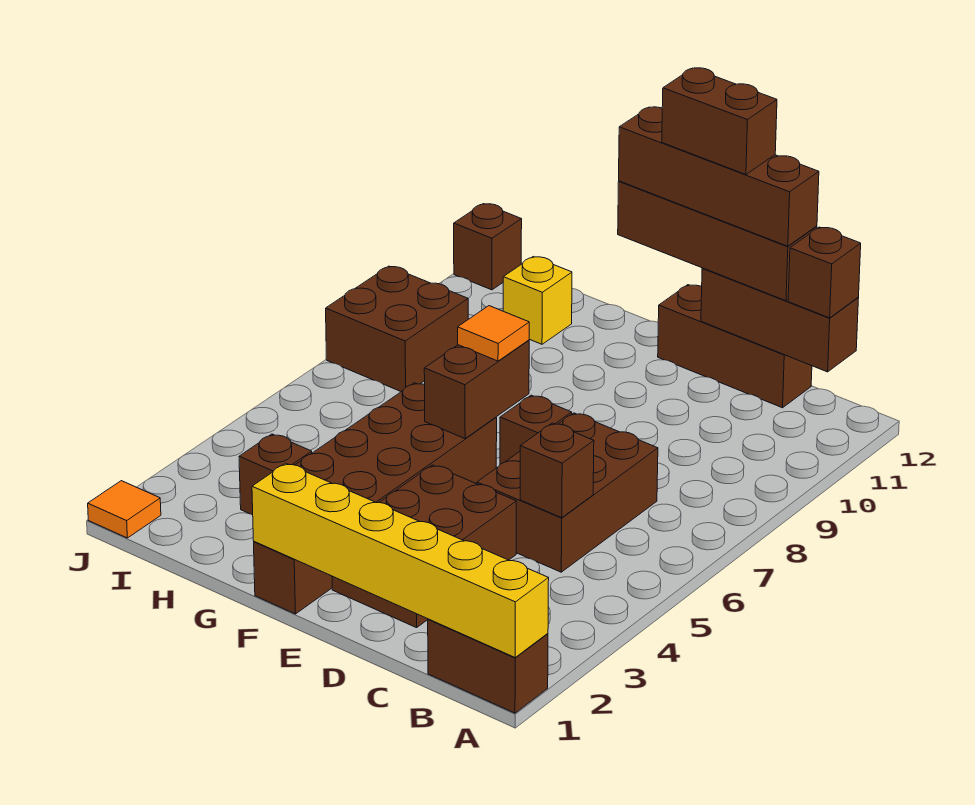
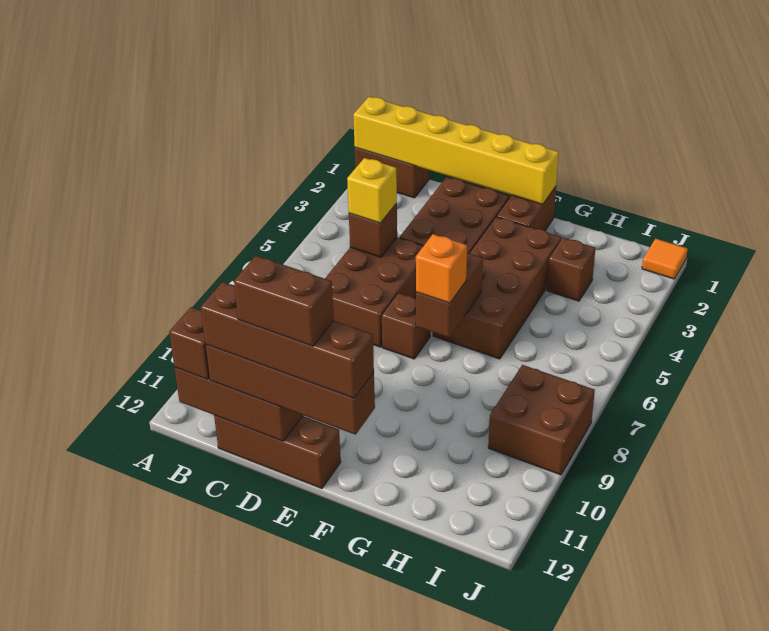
orange 1x1 tile [458,306,529,361] -> orange 1x1 brick [416,234,467,303]
yellow 1x1 brick [503,257,572,344] -> yellow 1x1 brick moved to [347,158,397,223]
brown 1x1 brick [454,204,522,290] -> none

